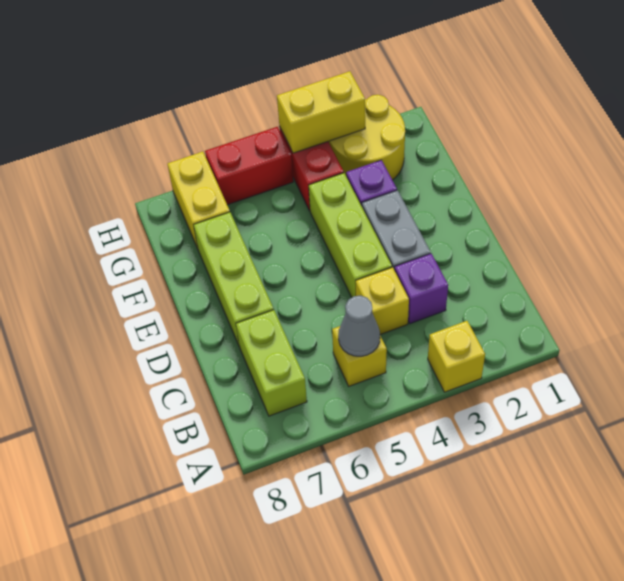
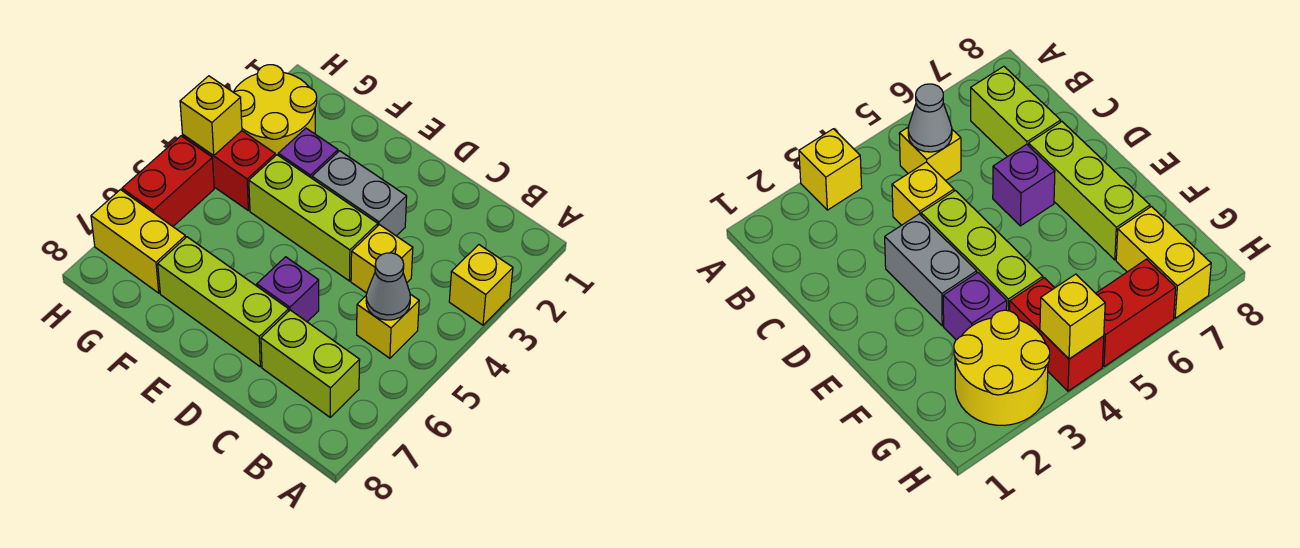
purple 1x1 brick [395,254,448,324] -> purple 1x1 brick moved to [257,257,319,322]
yellow 1x2 brick [277,71,365,153] -> yellow 1x1 brick [180,76,242,156]

